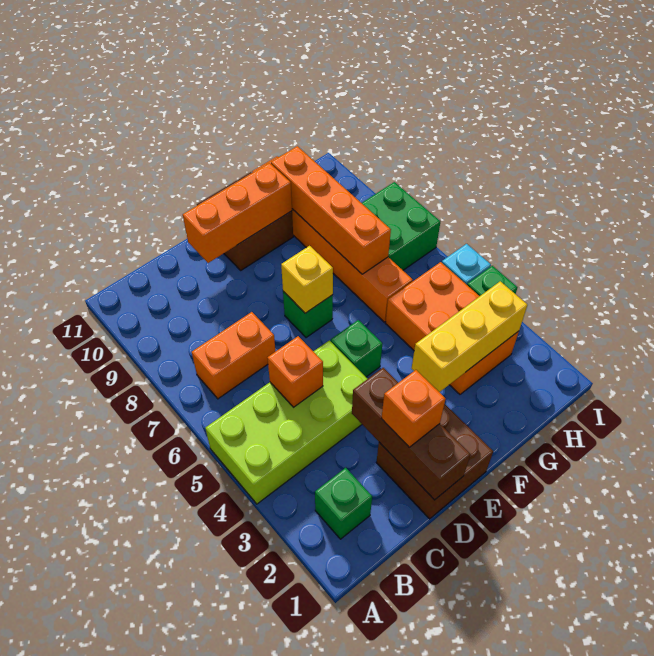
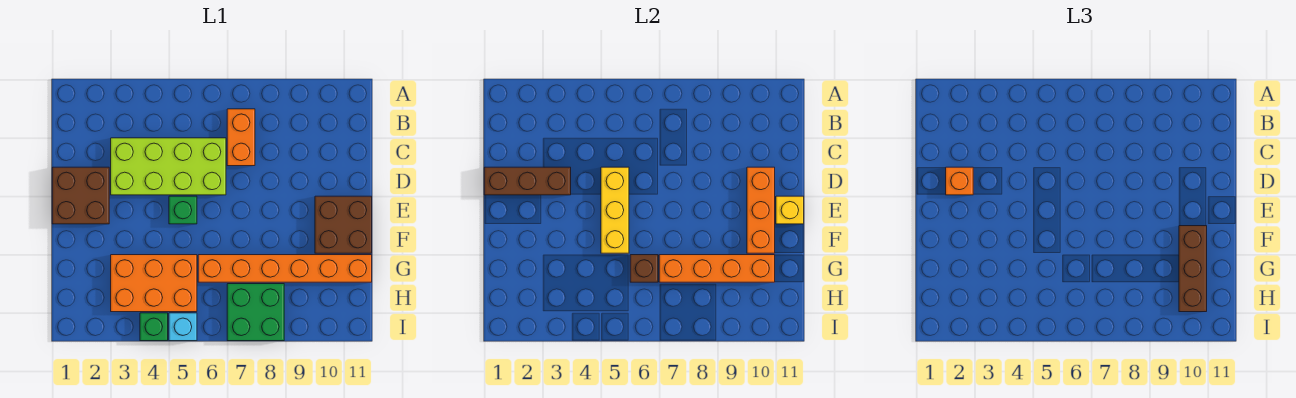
lime 2x4 brick [205,340,367,504] -> lime 2x4 brick turned to [111,138,226,195]
green 1x1 brick [315,468,372,539] -> none
orange 1x1 brick [267,336,323,407] -> none
green 1x1 brick [283,291,333,338] -> none
yellow 1x1 brick [281,246,333,313] -> yellow 1x1 brick moved to [776,196,804,224]
yellow 1x3 brick [411,281,527,392] -> yellow 1x3 brick moved to [601,167,629,253]
none -> brown 1x3 brick [1179,226,1207,312]
none -> brown 1x1 brick [630,255,658,282]

